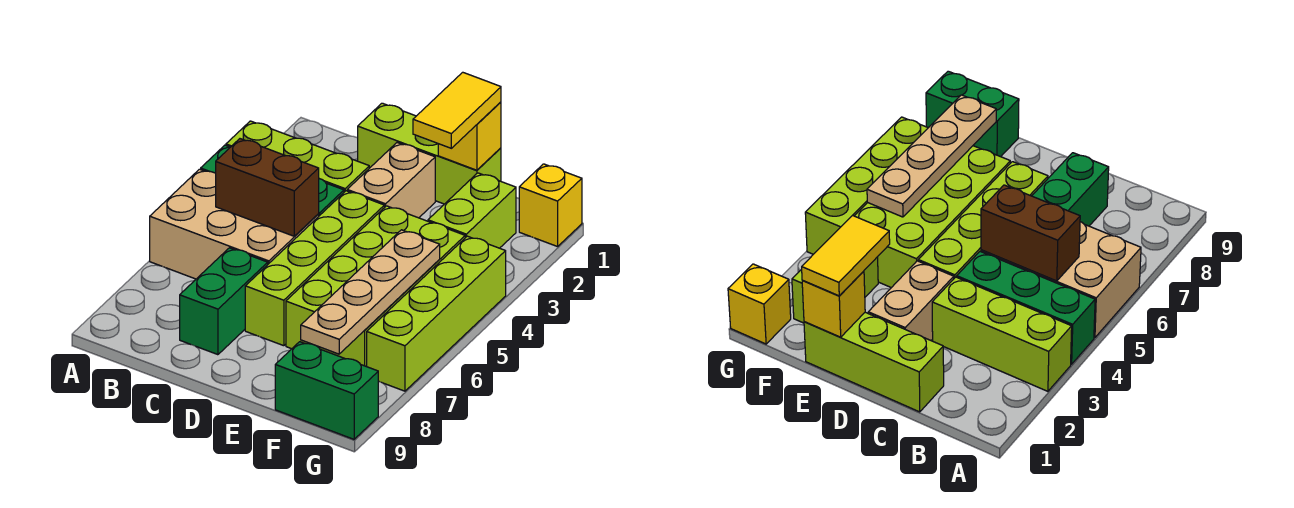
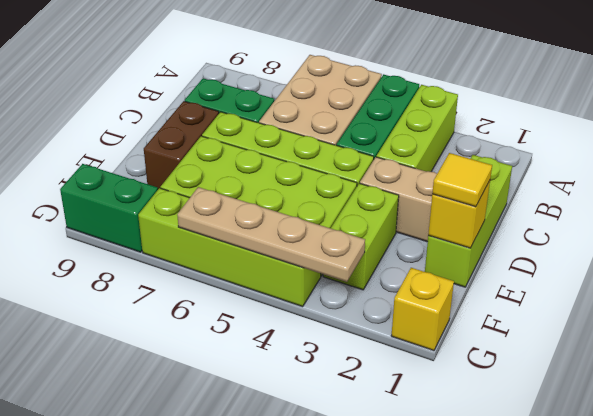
brown 1x2 brick [216,139,319,236] -> brown 1x2 brick moved to [144,101,219,189]
yellow 1x2 tile [413,72,501,148] -> yellow 1x1 tile [432,153,492,207]
lime 1x2 brick [428,173,516,248] -> lime 1x2 brick turned to [323,183,399,290]
tan 1x4 plate [301,230,440,354] -> tan 1x4 plate moved to [177,187,365,282]
green 1x2 brick [275,342,378,439] -> green 1x2 brick turned to [60,164,158,252]

